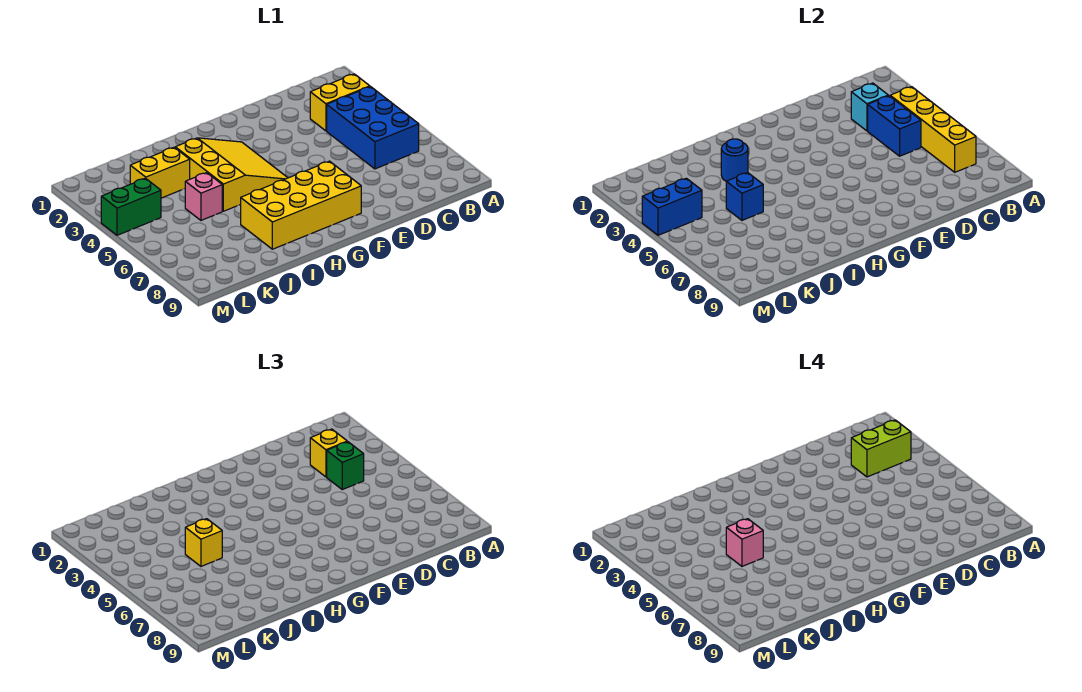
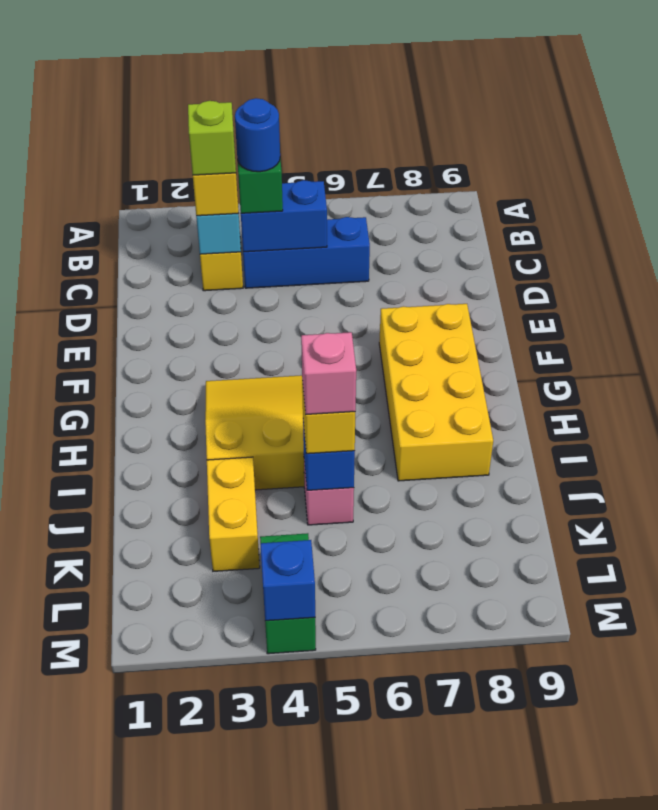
lime 1x2 brick [851,420,911,477] -> lime 1x1 brick [188,101,236,175]
blue 2x3 brick [327,87,419,169] -> blue 1x3 brick [243,217,370,288]
yellow 1x4 brick [890,87,976,172] -> none
blue 1x1 round brick [721,139,748,181] -> blue 1x1 round brick moved to [235,98,280,172]
blue 1x2 brick [642,178,702,235] -> blue 1x1 brick [260,540,315,621]

